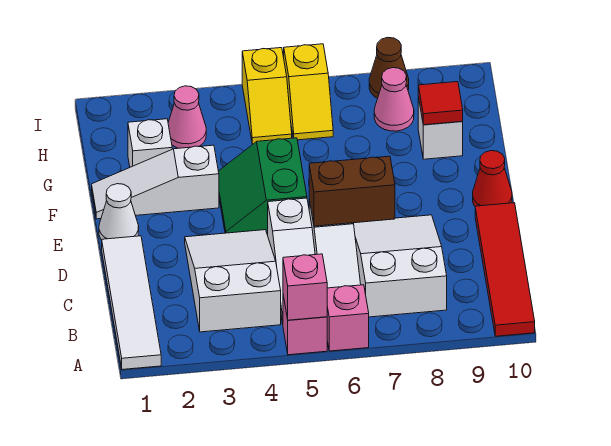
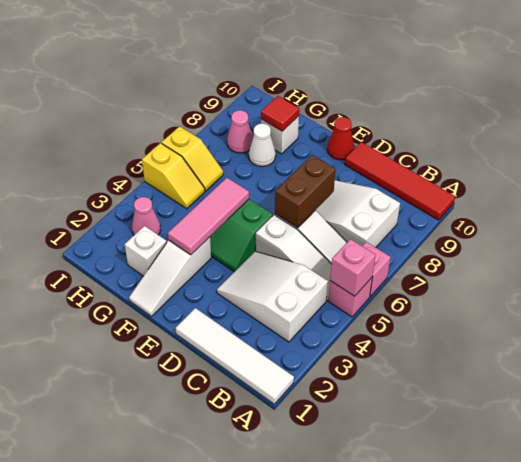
white 1x1 cone [99,184,139,240] -> white 1x1 cone moved to [249,124,276,167]
none -> pink 1x3 tile [168,178,249,255]
brown 1x1 cone [369,37,409,98] -> none

